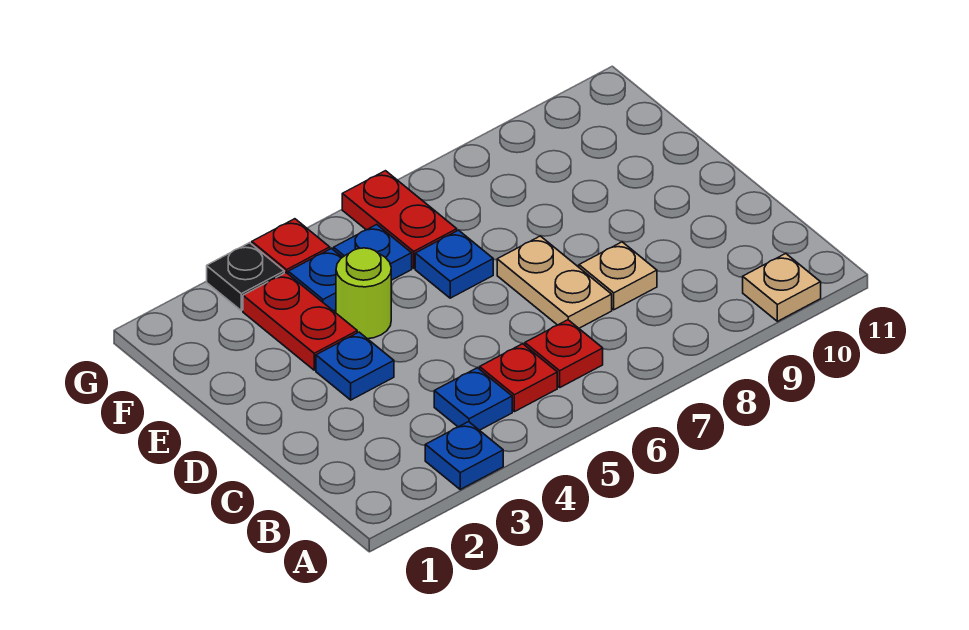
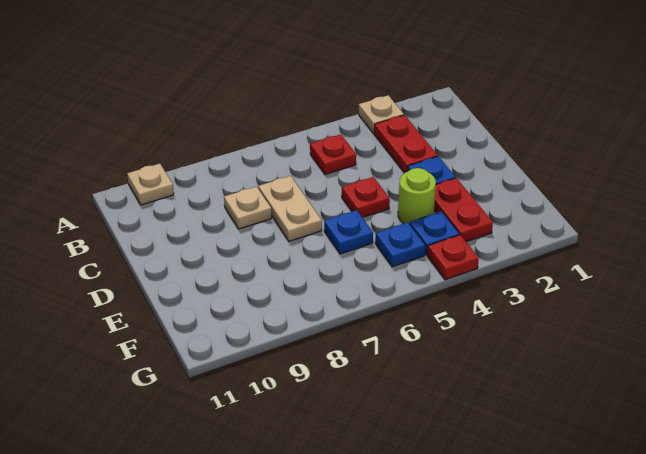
blue 1x1 plate [425,422,503,489] -> tan 1x1 plate [359,95,404,133]
blue 1x1 plate [434,368,512,430] -> none
red 1x1 plate [525,320,603,387] -> red 1x1 plate moved to [342,177,390,218]
red 1x2 plate [342,171,457,268] -> red 1x2 plate moved to [374,115,438,173]
black 1x1 plate [207,243,284,311] -> none

